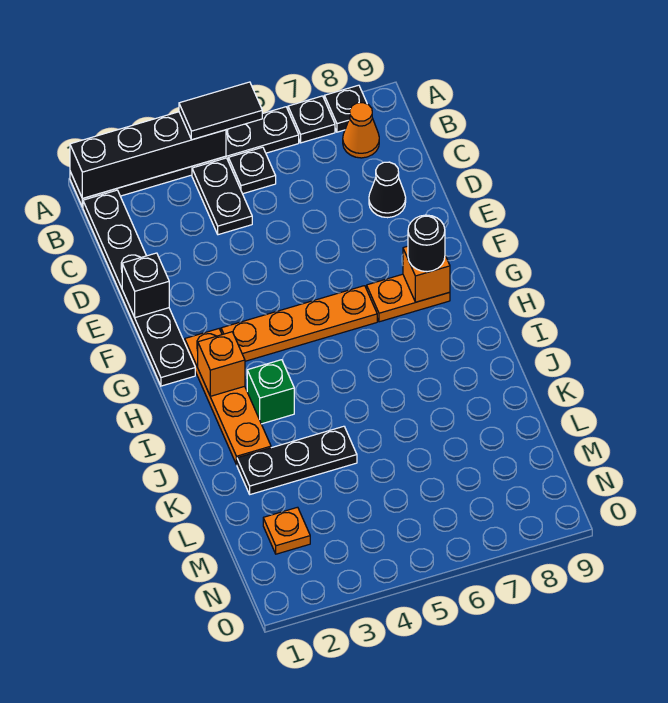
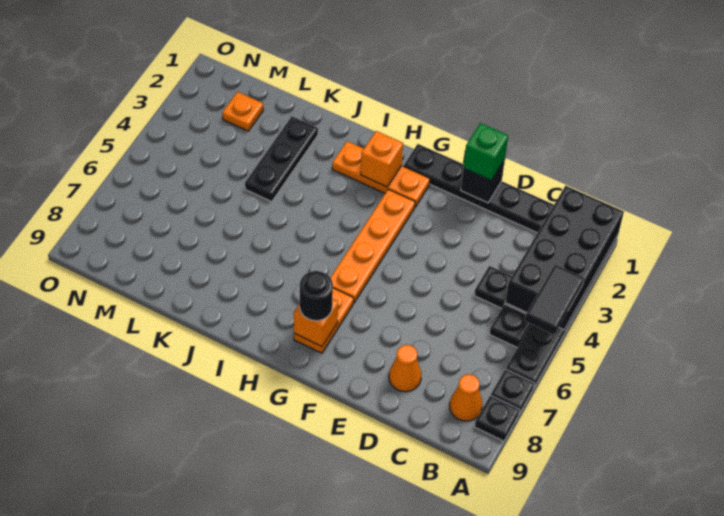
black 1x4 brick [70,112,226,199] -> black 2x4 brick [505,186,624,330]
black 1x1 cone [369,162,406,218] -> orange 1x1 cone [389,345,421,392]
orange 1x4 plate [185,329,271,465] -> orange 1x3 plate [332,141,430,207]
green 1x1 brick [247,360,294,424] -> green 1x1 brick moved to [463,123,508,180]

